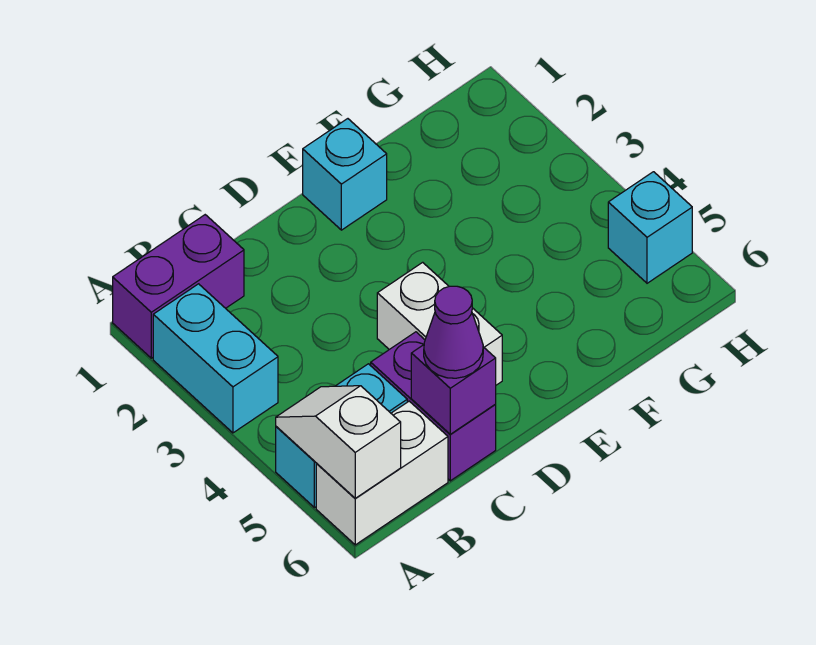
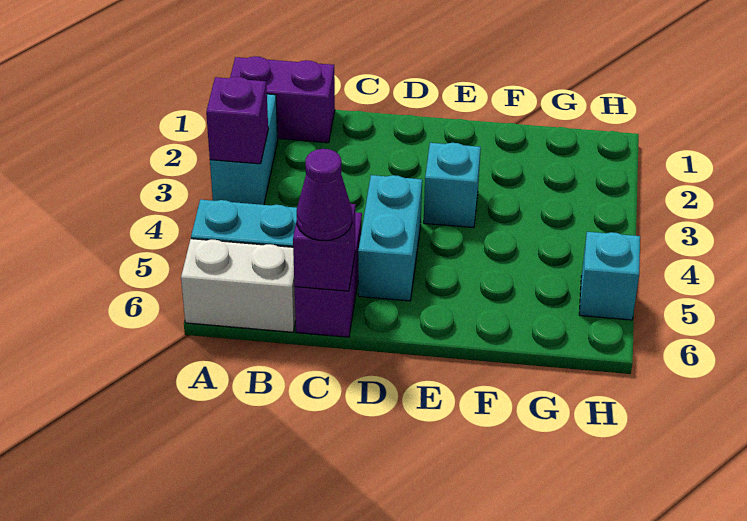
none -> purple 1x1 brick [206,77,268,164]
white 1x2 slope [276,386,401,498] -> none
white 1x2 brick [377,262,502,385] -> cyan 1x2 brick [358,175,422,301]
cyan 1x1 brick [303,119,387,230] -> cyan 1x1 brick moved to [424,143,481,228]

